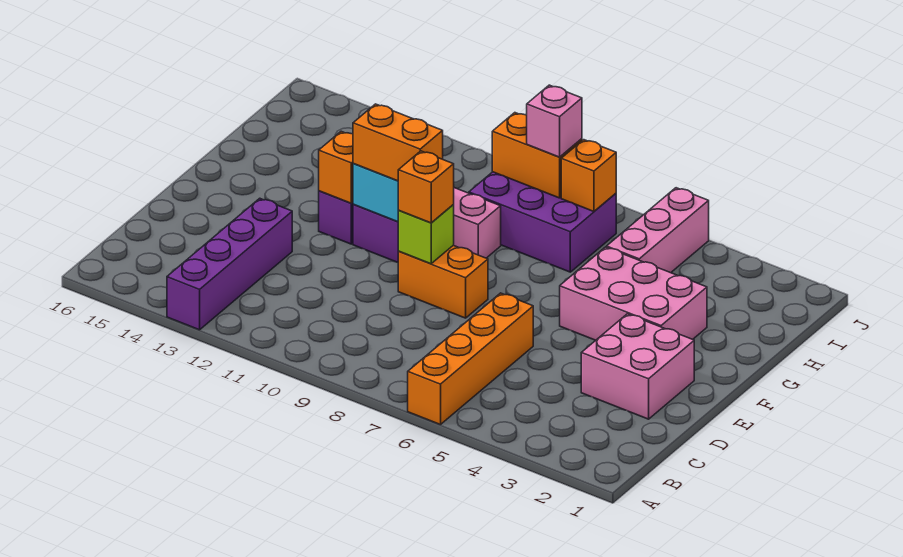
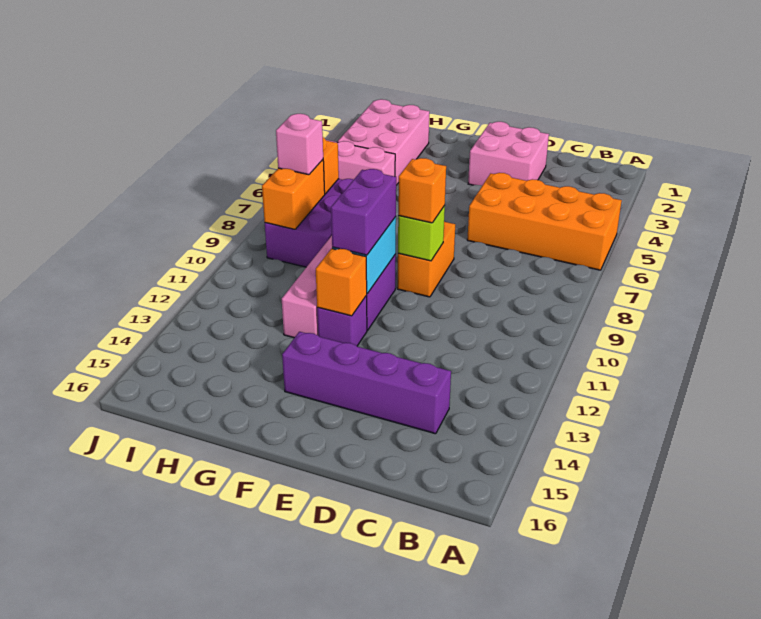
orange 1x4 brick [408,293,533,425] -> orange 2x4 brick [467,173,622,270]
purple 1x4 brick [167,198,292,330] -> purple 1x4 brick moved to [282,332,451,434]
pink 2x3 brick [560,247,707,340] -> pink 2x3 brick moved to [337,99,429,185]
orange 1x2 brick [353,104,443,181] -> purple 1x2 brick [331,169,396,255]

